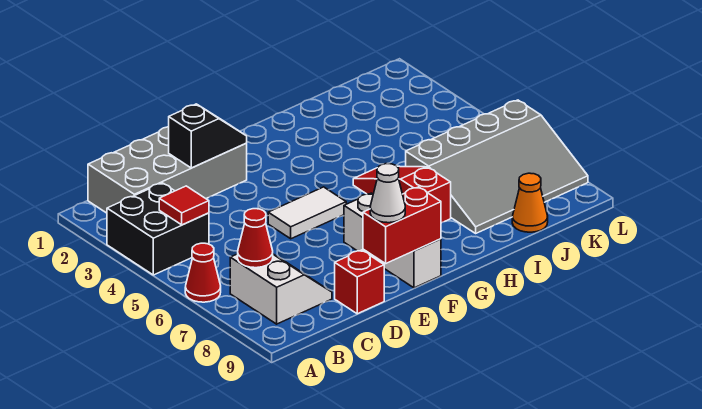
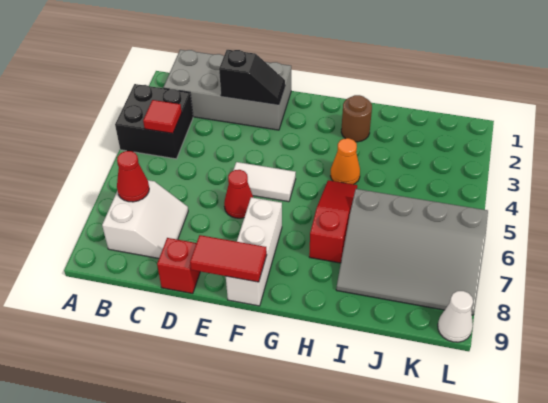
red 1x1 cone [185,243,221,302] -> red 1x1 cone moved to [224,170,253,218]
red 1x2 brick [363,187,441,263] -> red 1x2 tile [190,235,267,282]
white 1x1 cone [370,164,405,223] -> white 1x1 cone moved to [438,291,473,342]
none -> brown 1x1 round brick [341,95,372,142]
orange 1x1 cone [512,173,548,232] -> orange 1x1 cone moved to [331,138,360,184]

